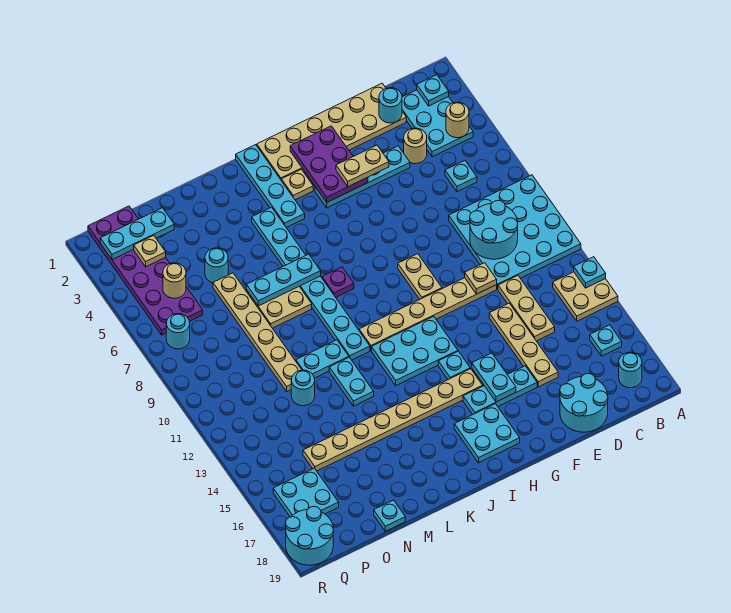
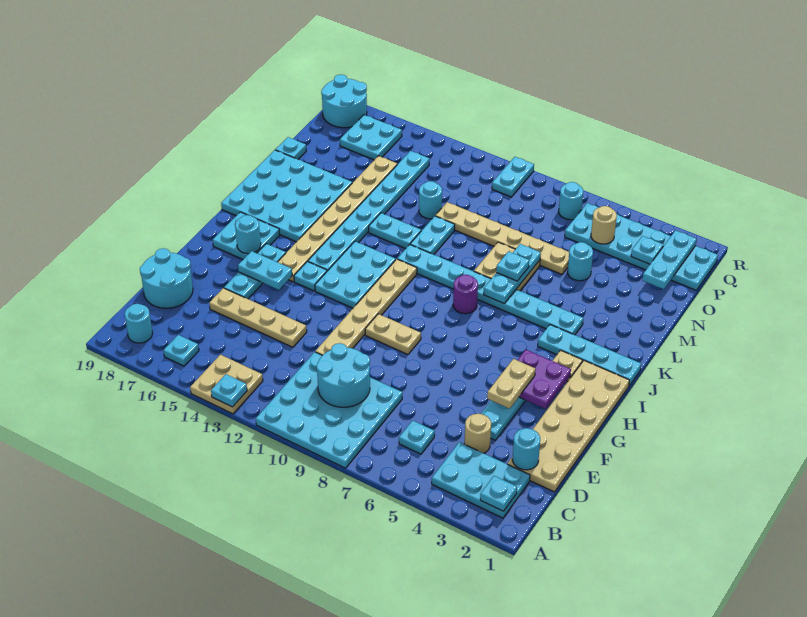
tan 1x1 round brick [446,102,469,138] -> none
tan 1x3 plate [498,276,555,341] -> none
tan 1x1 plate [465,263,497,294] -> none
purple 2x3 plate [290,126,368,202] -> purple 2x2 plate [517,350,571,409]
none -> cyan 1x1 round brick [235,215,261,254]
none -> cyan 1x8 plate [308,151,430,271]
purple 1x1 plate [322,267,354,297] -> purple 1x1 round brick [453,275,478,314]
none -> cyan 4x4 plate [221,150,352,242]
none -> cyan 1x1 plate [496,251,529,281]
purple 2x6 plate [88,206,203,335] -> cyan 2x6 plate [565,203,718,290]
tan 1x1 plate [134,236,166,267] -> cyan 1x1 plate [631,236,663,264]
none -> cyan 1x2 plate [492,157,534,197]

